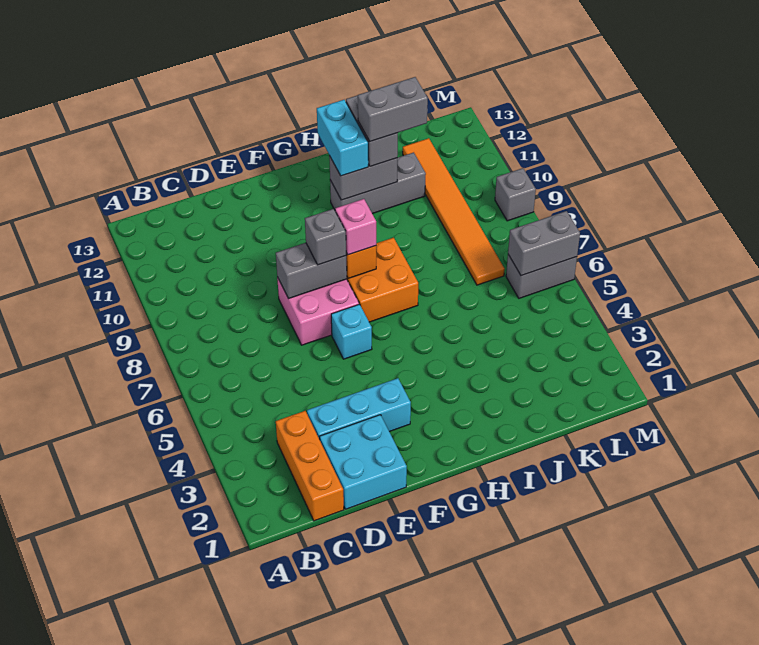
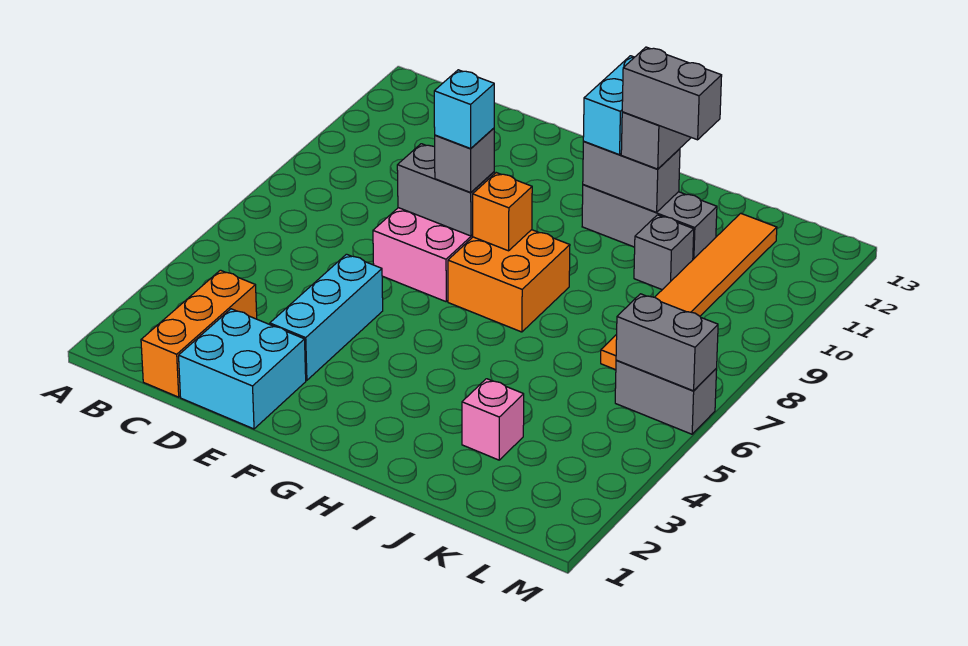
cyan 1x3 brick [307,378,411,439] -> cyan 1x3 brick turned to [270,254,383,380]
cyan 1x1 brick [331,304,372,359] -> cyan 1x1 brick moved to [434,70,494,148]
pink 1x1 brick [335,199,376,255] -> pink 1x1 brick moved to [462,379,524,460]
grey 1x1 brick [495,168,536,221] -> grey 1x1 brick moved to [634,215,694,290]

